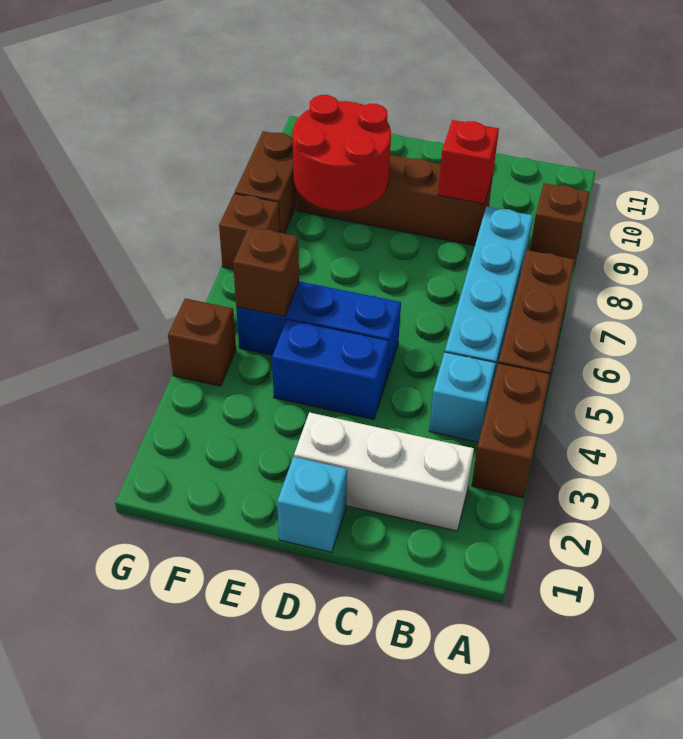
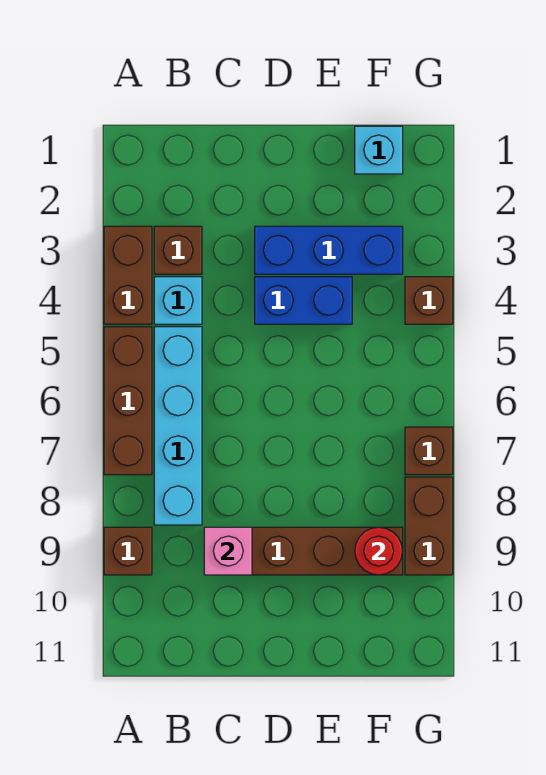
white 1x3 brick [294,412,474,531] -> none
red 1x1 brick [438,120,499,204] -> pink 1x1 brick [204,527,252,575]
cyan 1x1 brick [277,457,347,552] -> cyan 1x1 brick moved to [355,126,403,174]
blue 1x3 brick [236,281,401,380] -> blue 1x3 brick moved to [255,226,403,274]
red 2x2 round brick [293,95,391,211] -> red 1x1 round brick [355,527,403,575]
brown 1x1 brick [233,227,299,317] -> brown 1x1 brick moved to [154,226,202,274]

